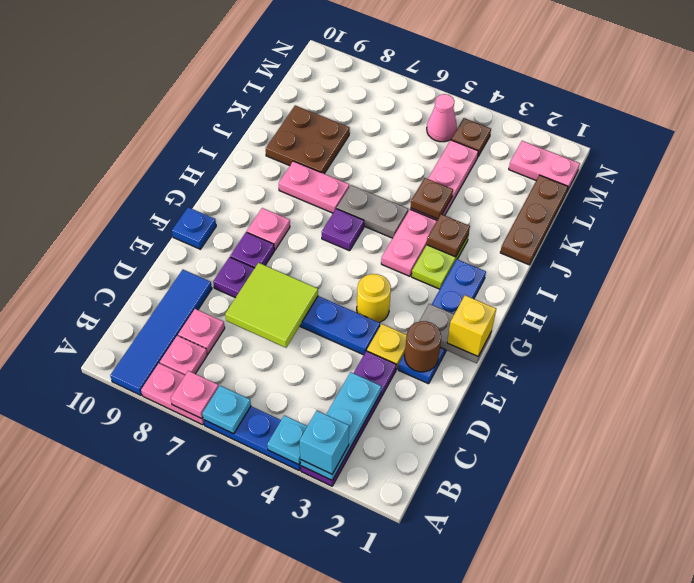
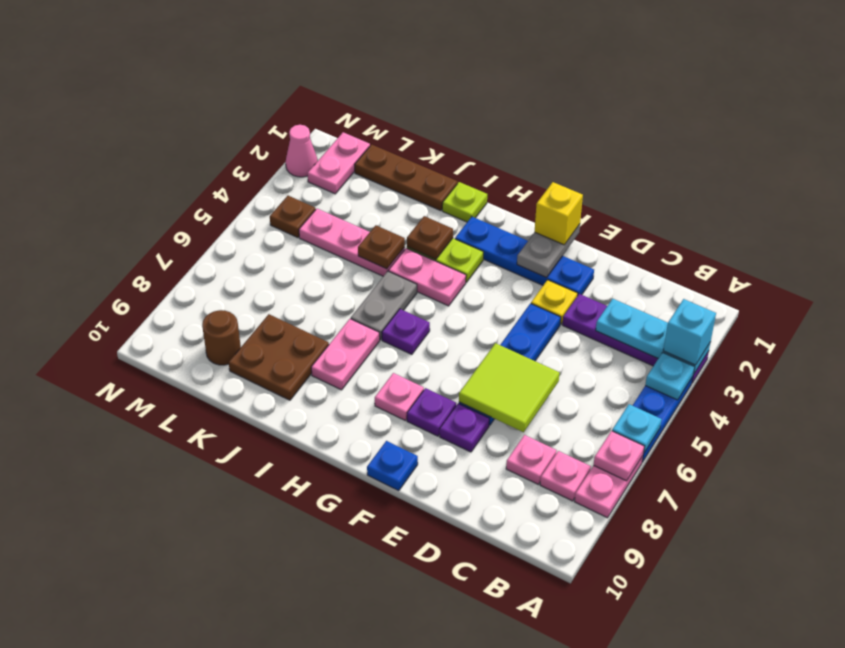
blue 1x4 tile [110,270,212,395] -> none
brown 1x1 round brick [405,321,441,372] -> brown 1x1 round brick moved to [202,310,241,365]
yellow 1x1 round brick [357,274,391,323] -> none
none -> lime 1x1 plate [442,182,487,222]
pink 1x1 cone [427,94,457,142] -> pink 1x1 cone moved to [286,125,318,177]

